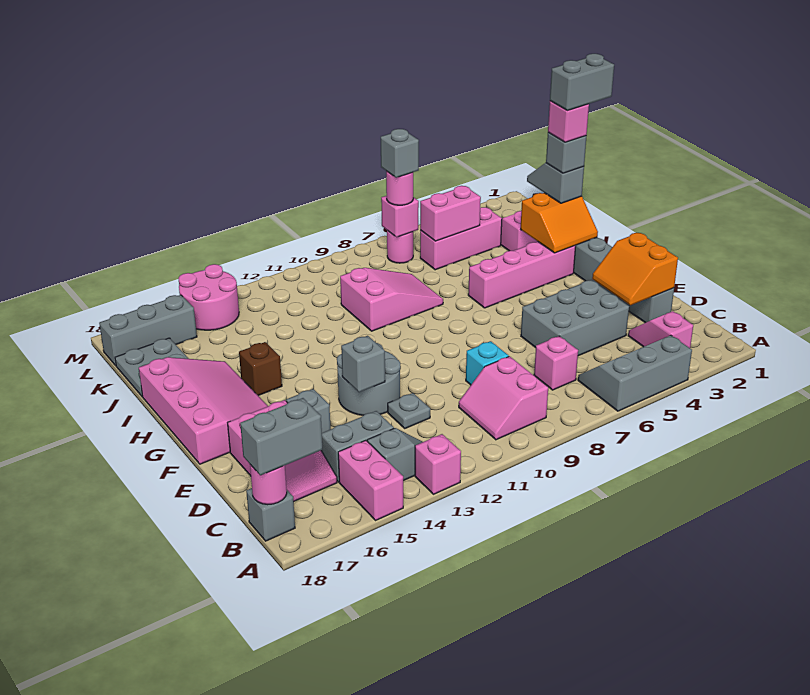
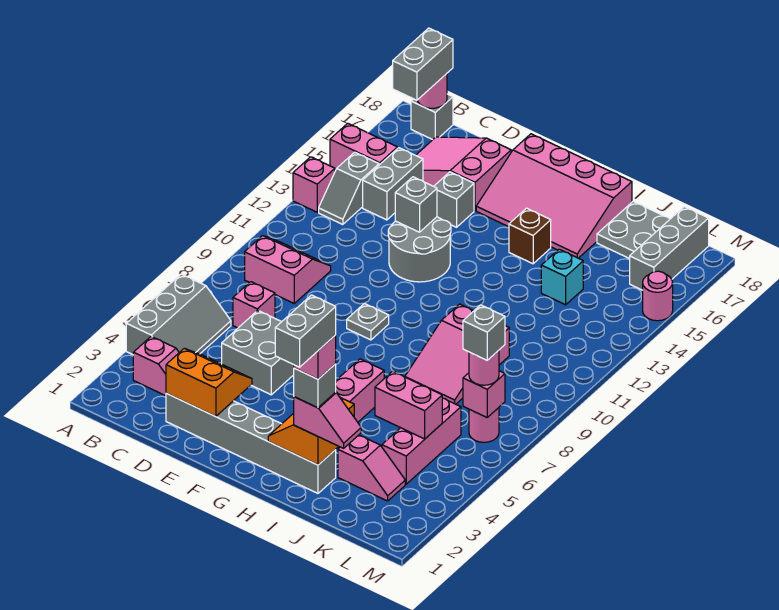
grey 2x3 brick [521,280,629,356] -> grey 2x2 brick [222,310,294,395]
cyan 1x1 brick [466,341,509,385] -> cyan 1x1 brick moved to [541,249,583,305]
grey 1x1 plate [388,393,430,428] -> grey 1x1 plate moved to [347,303,389,340]
grey 1x2 slope [527,163,584,203] -> pink 1x2 slope [294,392,361,448]
pink 1x2 brick [420,186,481,241] -> pink 1x2 brick turned to [375,371,442,439]
pink 2x2 round brick [178,264,239,330] -> pink 1x1 round brick [643,271,673,321]

